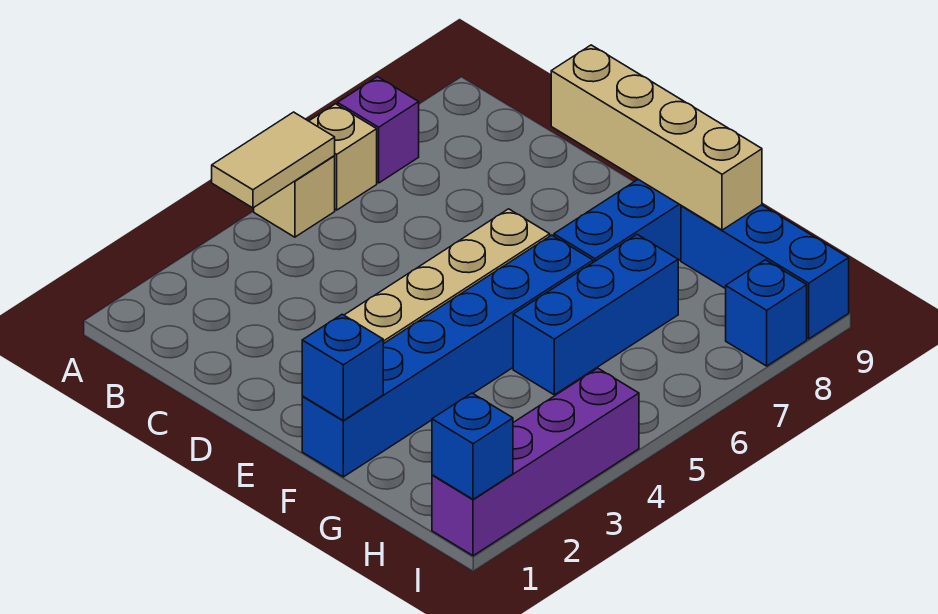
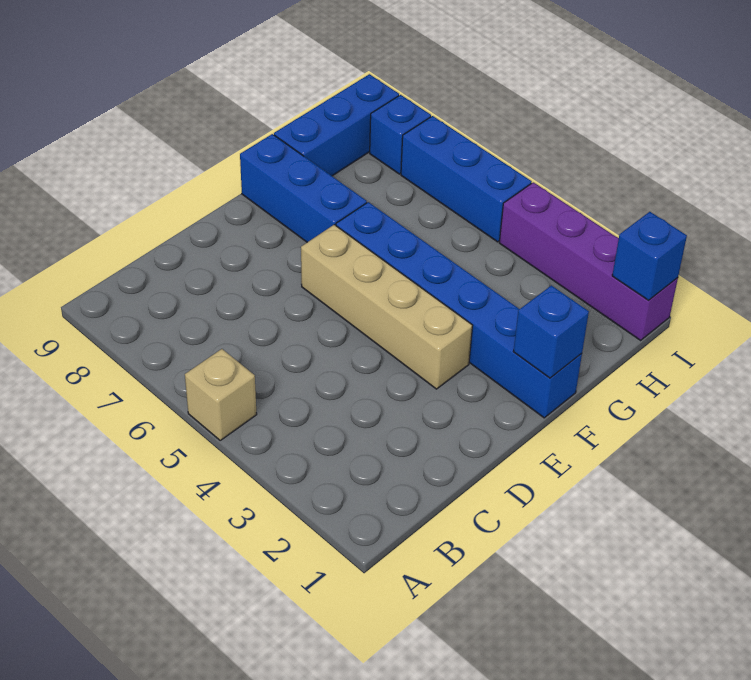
tan 1x2 tile [212,112,335,208] -> none
tan 1x1 brick [309,104,377,210] -> none
purple 1x1 brick [338,77,419,183] -> none
tan 1x4 brick [551,45,762,230] -> none
blue 1x3 brick [513,235,678,395] -> blue 1x3 brick moved to [401,116,532,242]

